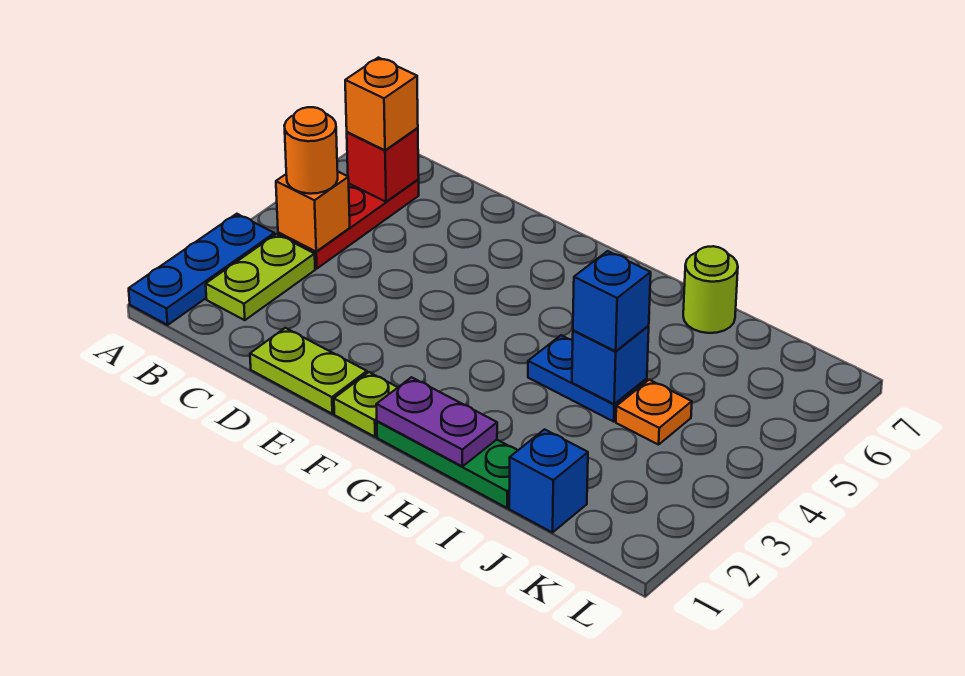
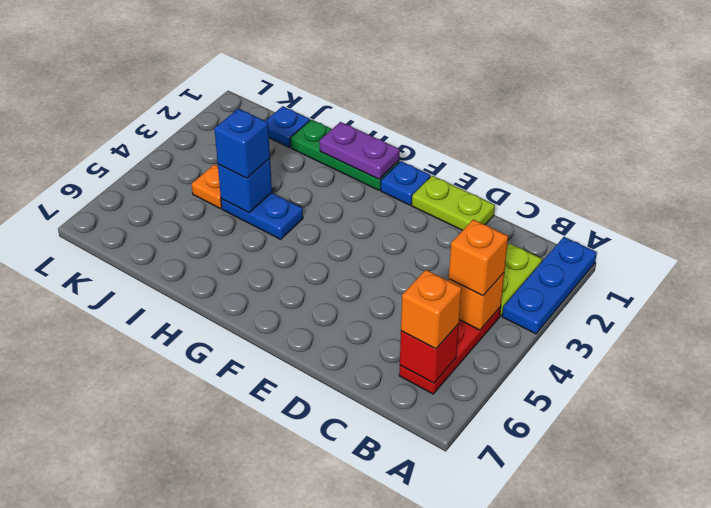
orange 1x1 round brick [284,107,338,194] -> orange 1x1 brick [449,219,508,296]
lime 1x1 plate [334,372,398,437] -> blue 1x1 plate [381,161,431,205]
lime 1x1 round brick [683,246,738,333] -> none
blue 1x1 brick [509,429,588,532] -> blue 1x1 plate [266,106,310,148]

